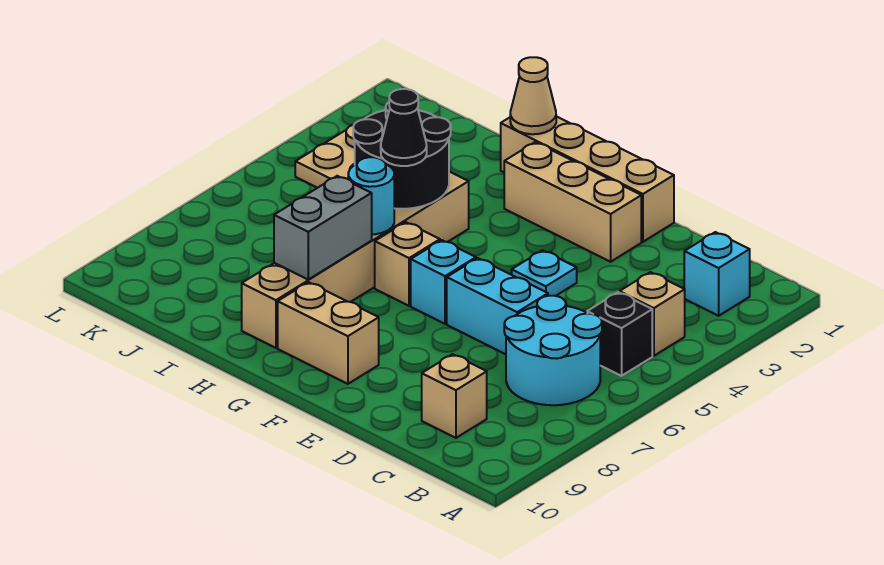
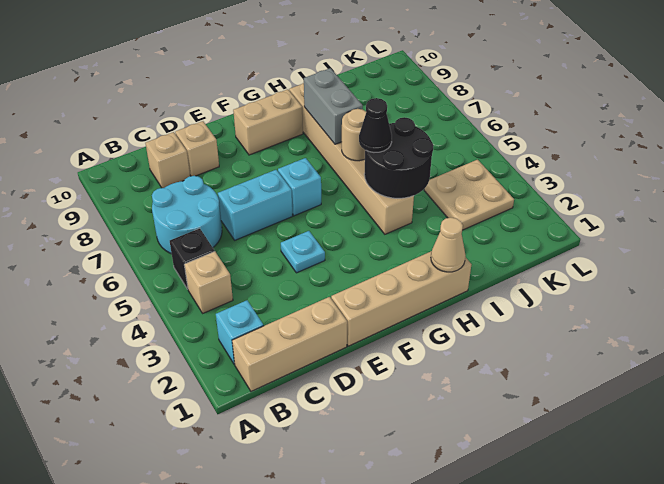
tan 1x3 brick [504,142,641,262] -> tan 1x3 brick moved to [232,297,347,391]
tan 1x1 brick [375,222,440,306] -> tan 1x1 brick moved to [175,121,219,176]
cyan 1x1 round brick [348,157,394,234] -> tan 1x1 round brick [342,109,366,161]

